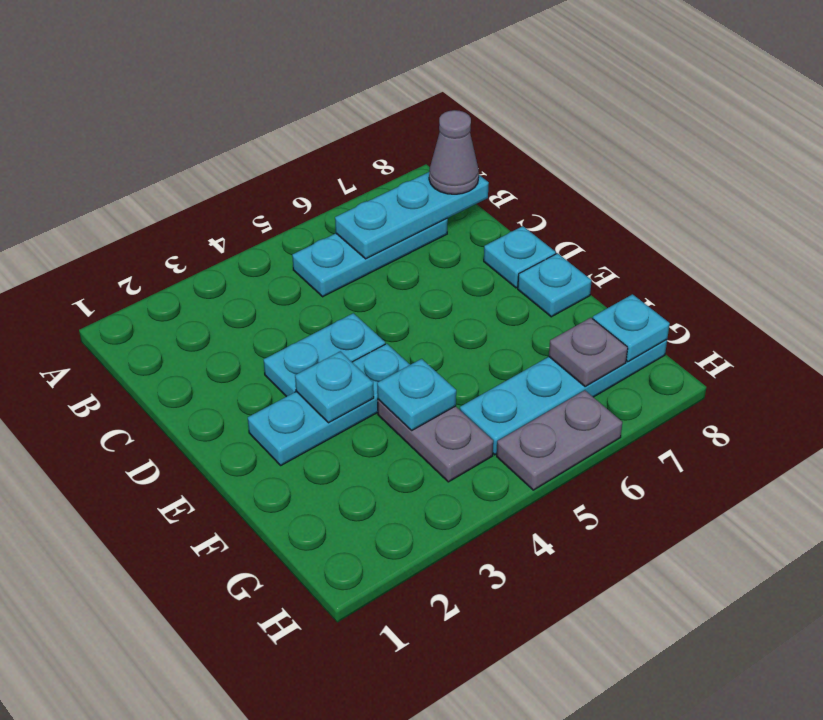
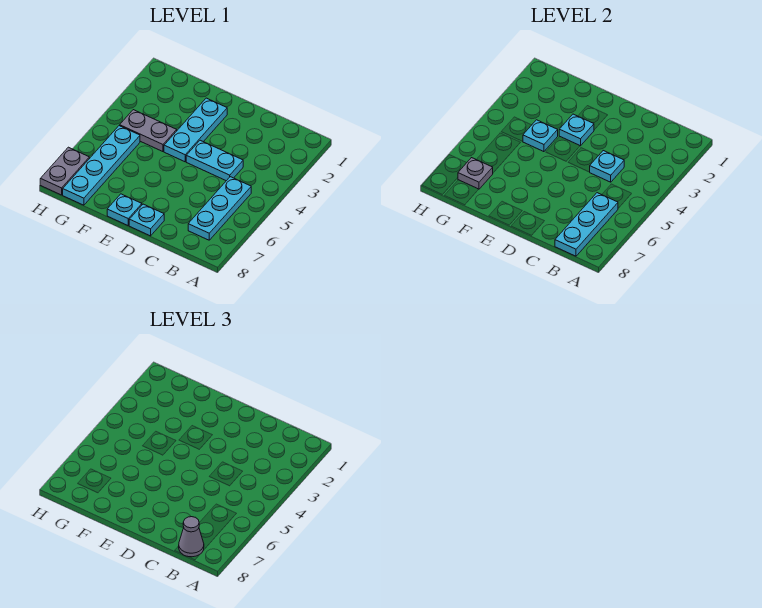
cyan 1x2 plate [264,313,385,397] -> cyan 1x2 plate turned to [186,140,243,181]
cyan 1x1 plate [593,294,670,362] -> cyan 1x1 plate moved to [590,151,624,182]
grey 1x2 plate [497,390,622,490] -> grey 1x2 plate moved to [40,147,89,195]

